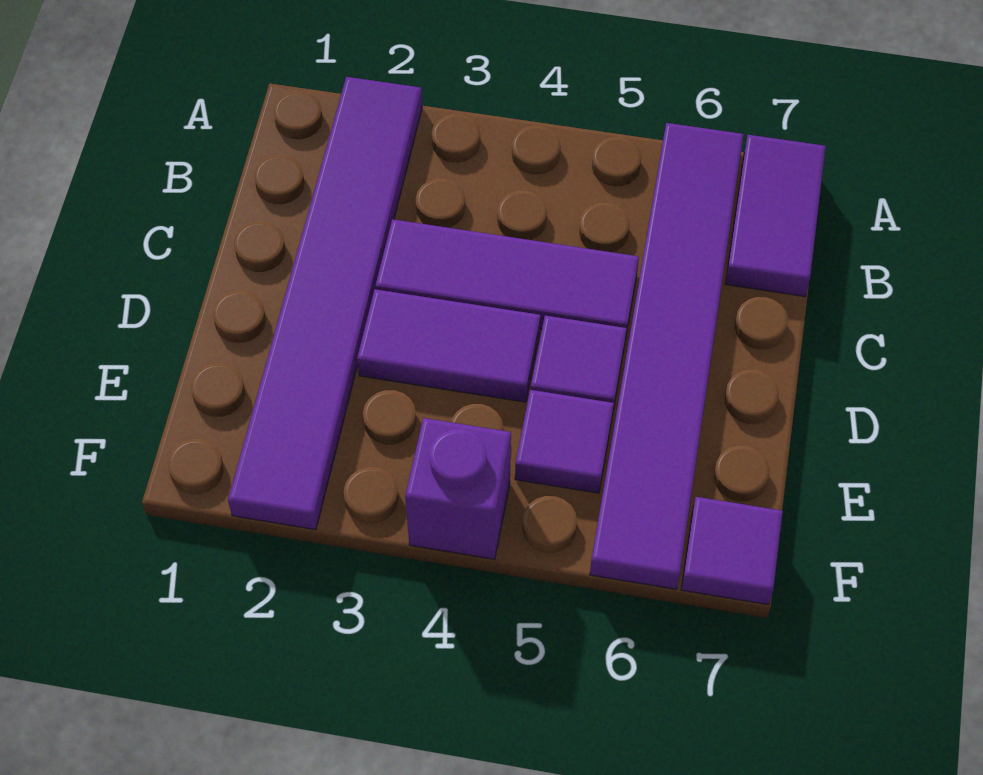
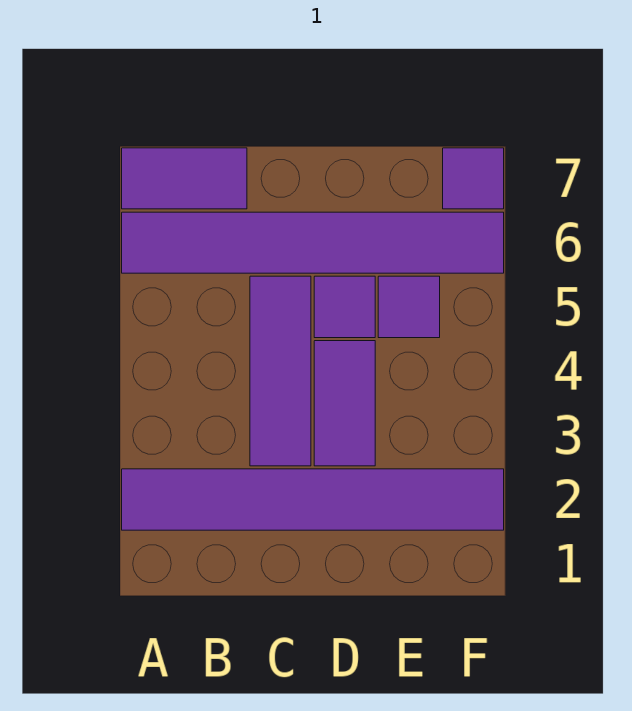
purple 1x1 brick [405,418,511,559] -> none

